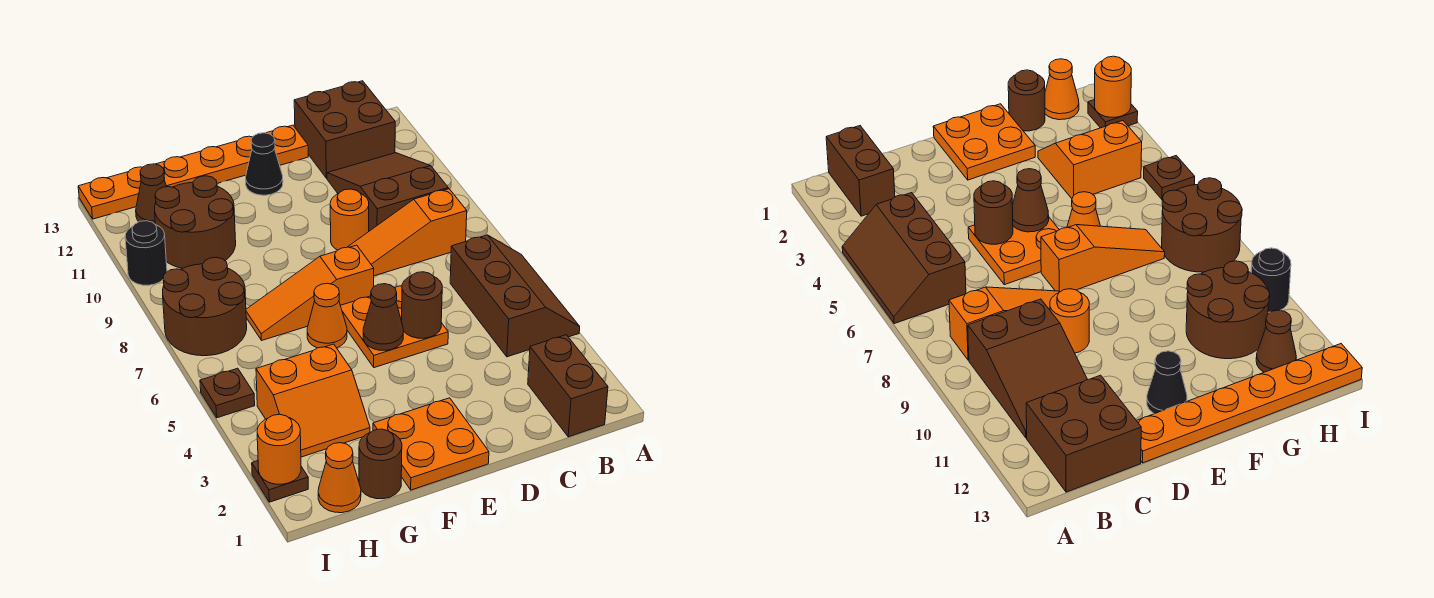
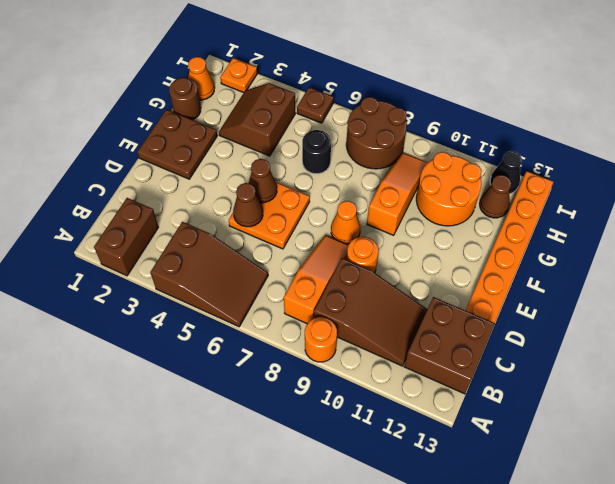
brown 2x3 slope [450,235,580,357] -> brown 2x3 slope turned to [150,222,268,327]
brown 1x2 brick [528,335,608,437] -> brown 1x2 brick turned to [94,198,158,276]
brown 1x1 round brick [402,272,442,338] -> brown 1x1 cone [233,183,263,227]
orange 2x2 plate [373,398,489,490] -> brown 2x2 plate [137,109,217,179]
orange 1x3 slope [246,245,374,340] -> orange 1x3 slope moved to [367,153,428,235]
black 1x1 cone [246,133,283,195] -> black 1x1 cone moved to [490,151,522,194]
orange 1x1 cone [307,283,347,348] -> orange 1x1 cone moved to [331,201,360,244]
orange 2x2 slope [256,344,370,457] -> brown 2x2 slope [219,83,295,156]
brown 2x2 round brick [155,176,236,268] -> orange 2x2 round brick [416,152,482,226]
brown 1x1 plate [252,461,308,502] -> orange 1x1 plate [220,58,257,93]
orange 1x1 round brick [257,414,301,484] -> orange 1x1 round brick moved to [305,317,337,362]
black 1x1 round brick [125,221,167,285] -> black 1x1 round brick moved to [302,130,331,174]

